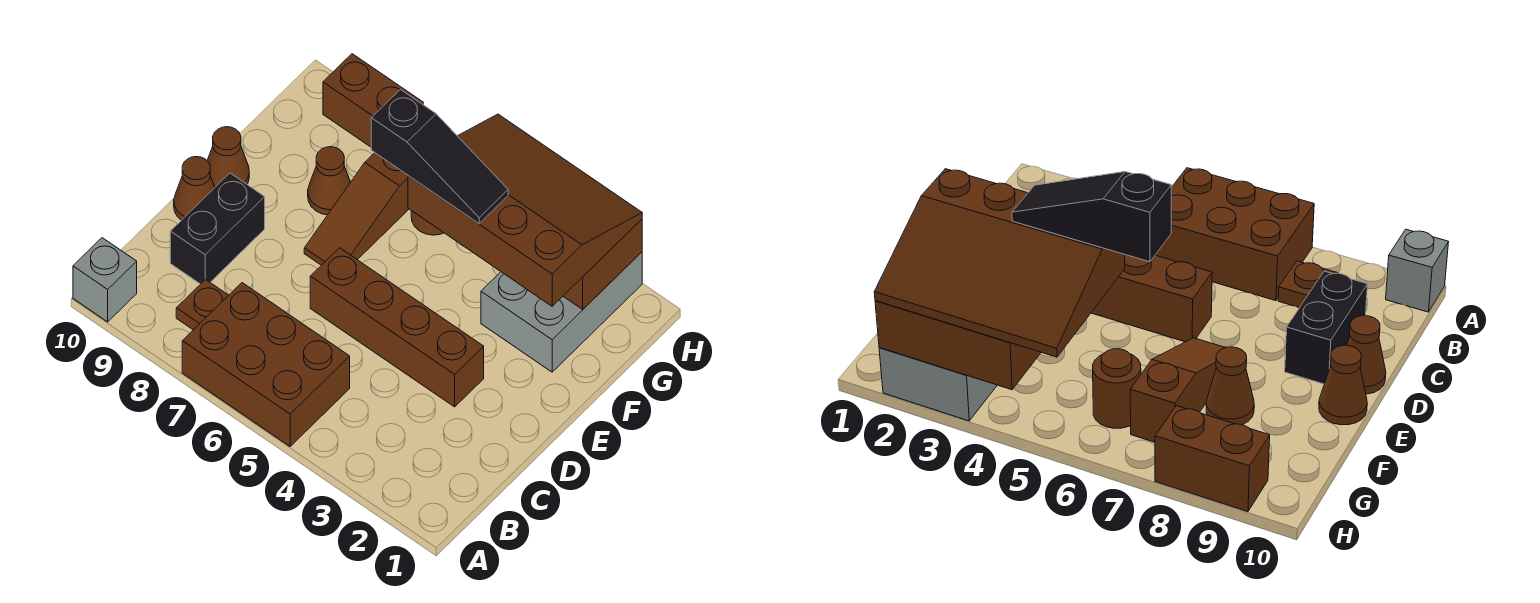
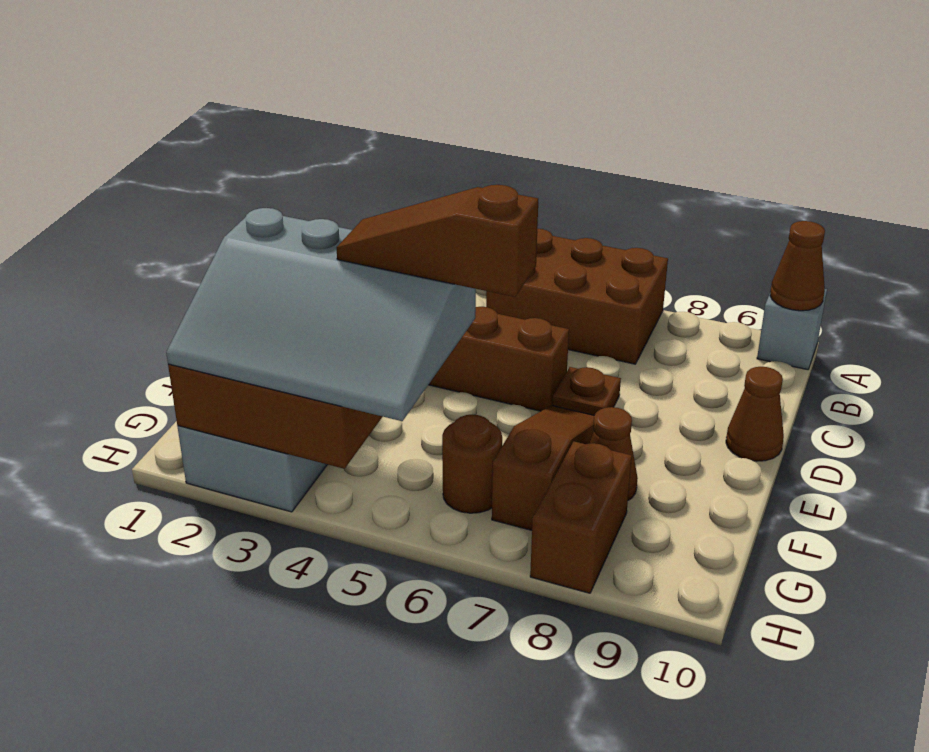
brown 1x1 plate [176,279,229,330] -> brown 1x1 plate moved to [552,367,621,415]
black 1x2 brick [170,173,265,284] -> none
brown 1x1 cone [207,127,249,187] -> brown 1x1 cone moved to [770,221,825,311]
brown 3x4 slope [408,114,642,306] -> grey 3x4 slope [166,208,476,421]
black 1x3 slope [371,90,508,224] -> brown 1x3 slope [336,185,538,297]
brown 1x2 brick [323,54,423,147] -> brown 1x2 brick turned to [530,442,632,593]

